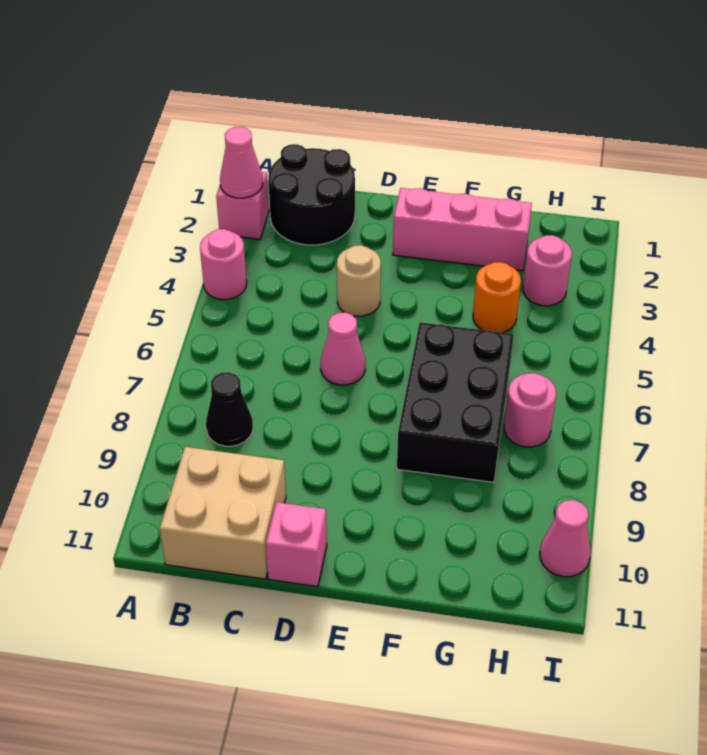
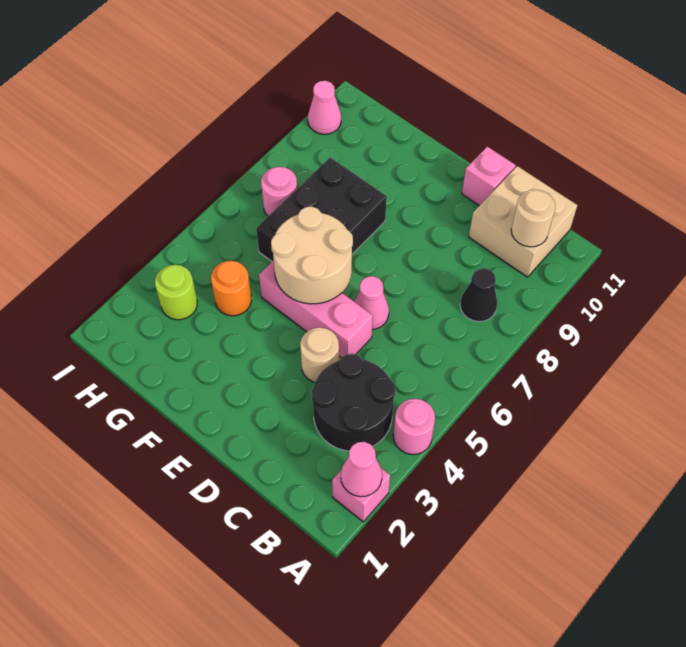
black 2x2 round brick [268,144,355,245] -> black 2x2 round brick moved to [311,353,395,451]
none -> tan 1x1 round brick [511,190,555,247]
pink 1x3 brick [393,188,532,271] -> pink 1x3 brick moved to [259,260,373,357]
none -> tan 2x2 round brick [271,207,353,304]
pink 1x1 round brick [523,235,572,306] -> lime 1x1 round brick [155,265,197,320]

